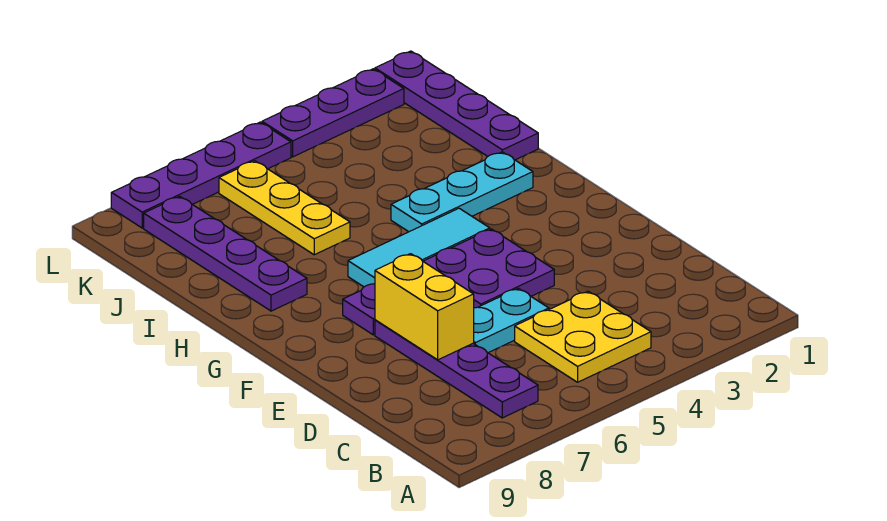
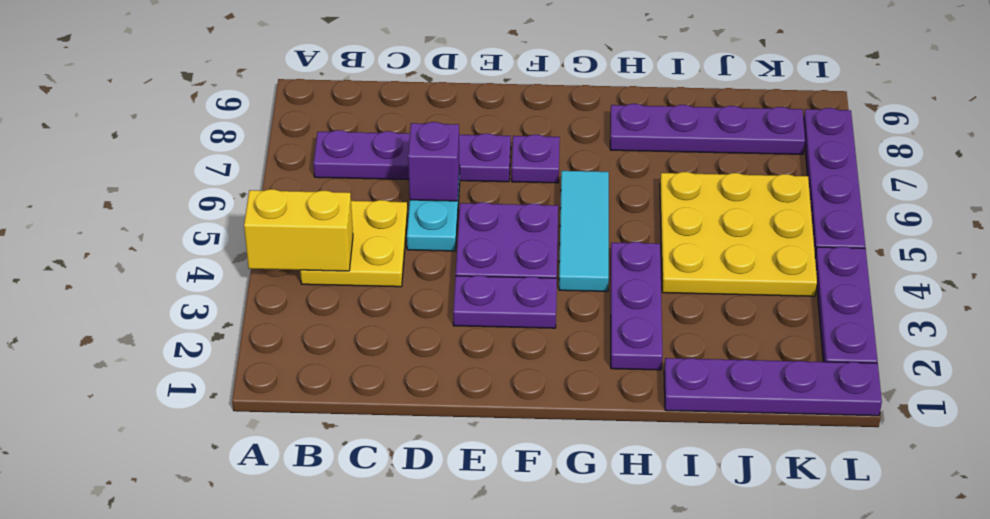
none -> purple 1x1 brick [408,122,460,201]
yellow 1x2 brick [375,254,474,360] -> yellow 1x2 brick moved to [244,189,353,271]
none -> purple 1x2 plate [453,275,557,328]
cyan 1x3 plate [391,152,533,232] -> purple 1x3 plate [611,242,663,370]
yellow 1x3 plate [219,161,350,255] -> yellow 3x3 plate [660,172,817,296]

